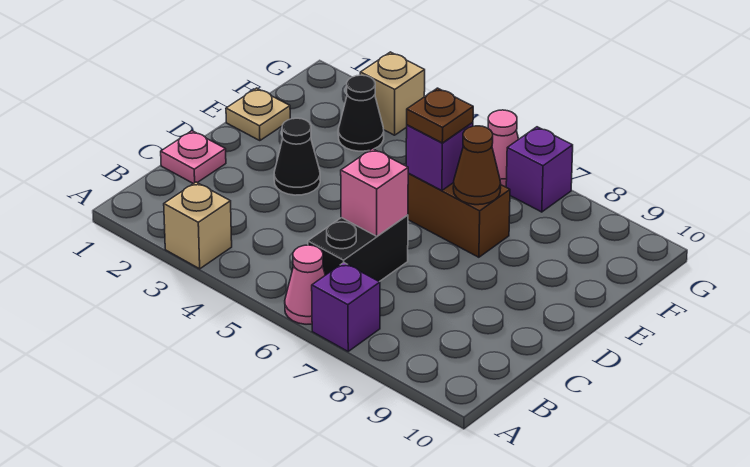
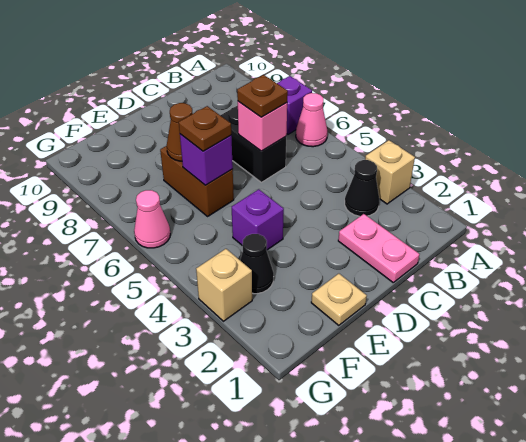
black 1x2 brick [308,215,408,282] -> black 1x2 brick turned to [220,105,286,182]
pink 1x1 plate [161,131,226,184] -> pink 1x2 plate [338,214,419,282]
none -> brown 1x1 plate [237,75,288,117]
black 1x1 cone [274,118,320,195] -> black 1x1 cone moved to [345,160,379,216]
purple 1x1 brick [506,127,573,212] -> purple 1x1 brick moved to [232,189,284,250]

